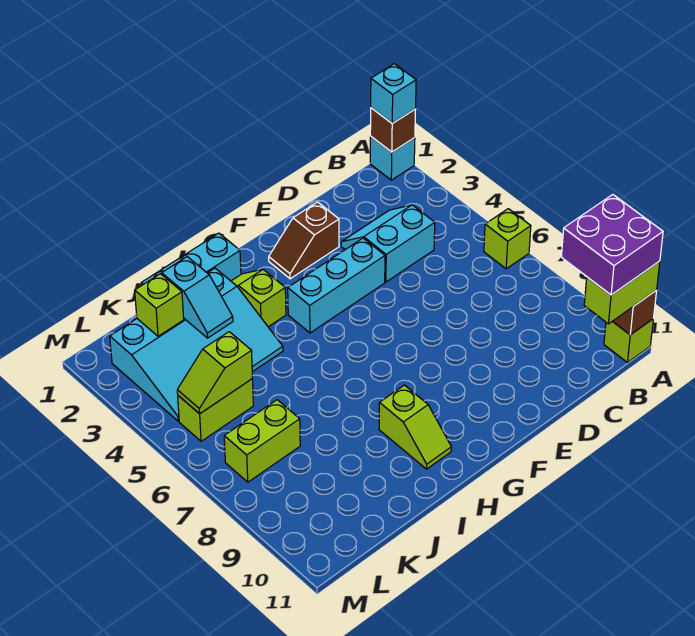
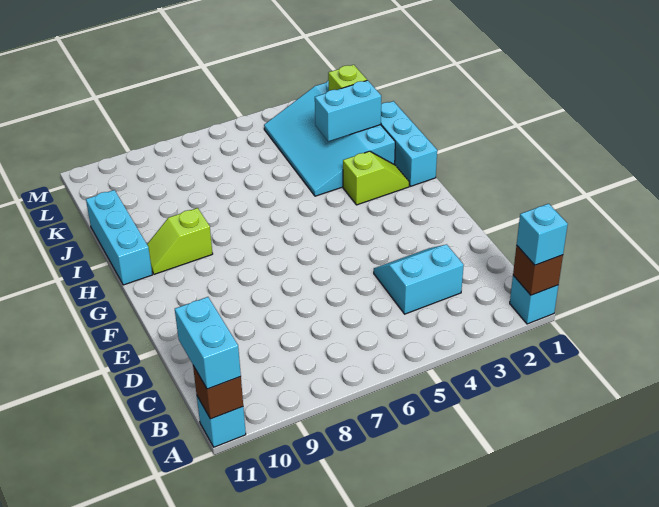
lime 1x1 brick [484,209,531,269] -> none
purple 2x2 brick [561,195,663,295] -> none
lime 1x1 brick [604,319,653,363] -> cyan 1x1 brick [197,396,246,447]
lime 1x2 brick [584,261,660,324] -> cyan 1x2 brick [175,297,241,389]
cyan 2x2 slope [341,205,435,282] -> cyan 2x2 slope turned to [374,244,464,314]
brown 1x2 slope [269,202,339,279] -> none
cyan 1x3 brick [288,238,385,333] -> cyan 1x3 brick moved to [86,190,152,285]
cyan 1x2 slope [162,257,233,338] -> cyan 1x2 brick [315,80,381,141]
lime 1x2 brick [178,379,253,441] -> none
lime 1x2 slope [177,332,252,414] -> none
lime 1x2 brick [224,400,300,482] -> none

